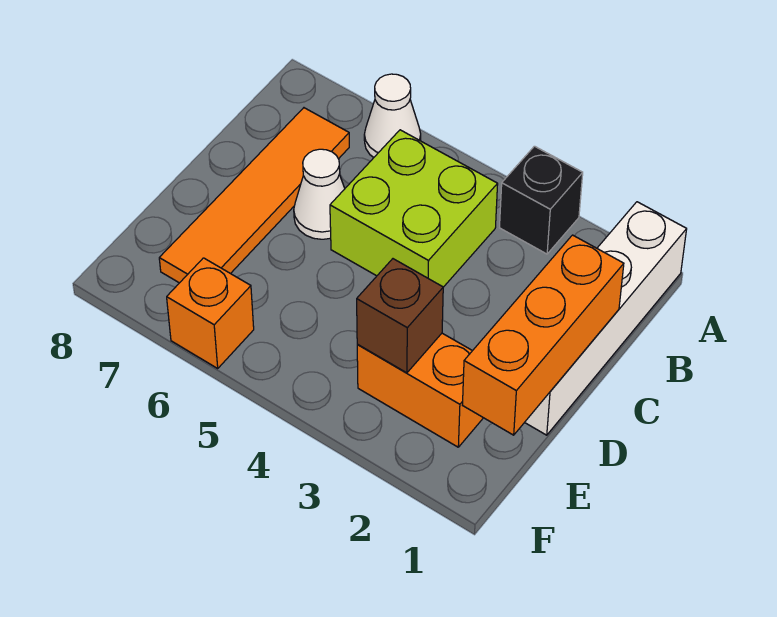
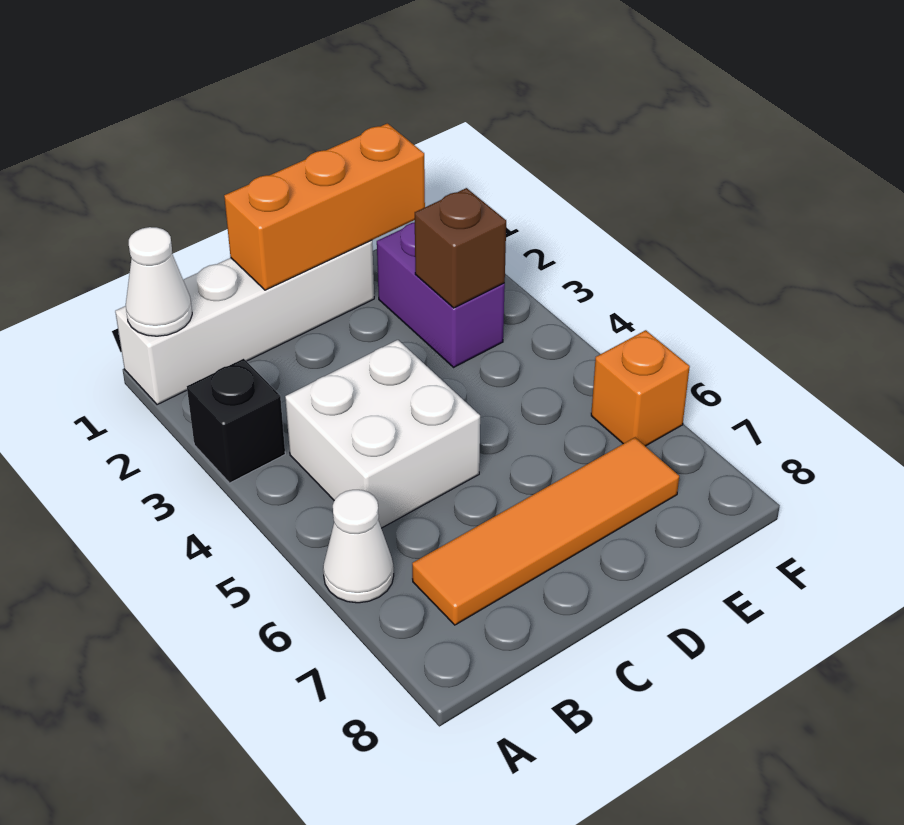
lime 2x2 brick [330,130,498,287] -> white 2x2 brick [285,340,480,528]
white 1x1 cone [294,149,345,239] -> white 1x1 cone moved to [126,227,192,336]
orange 1x2 brick [357,333,483,447] -> purple 1x2 brick [377,222,505,367]

